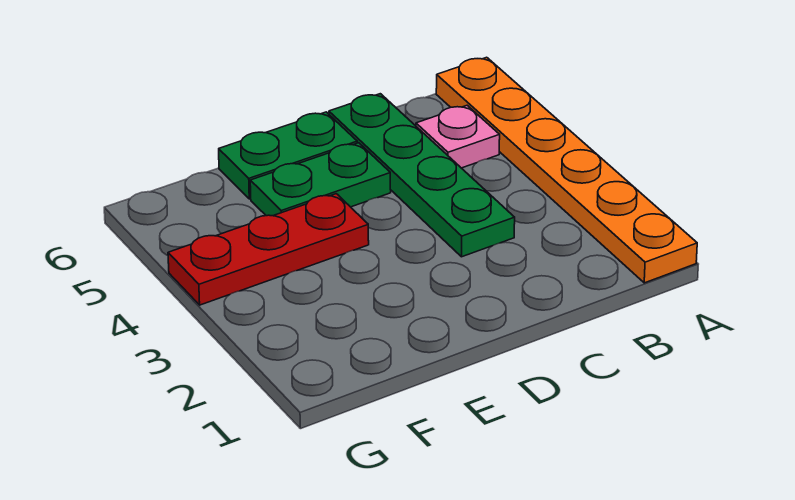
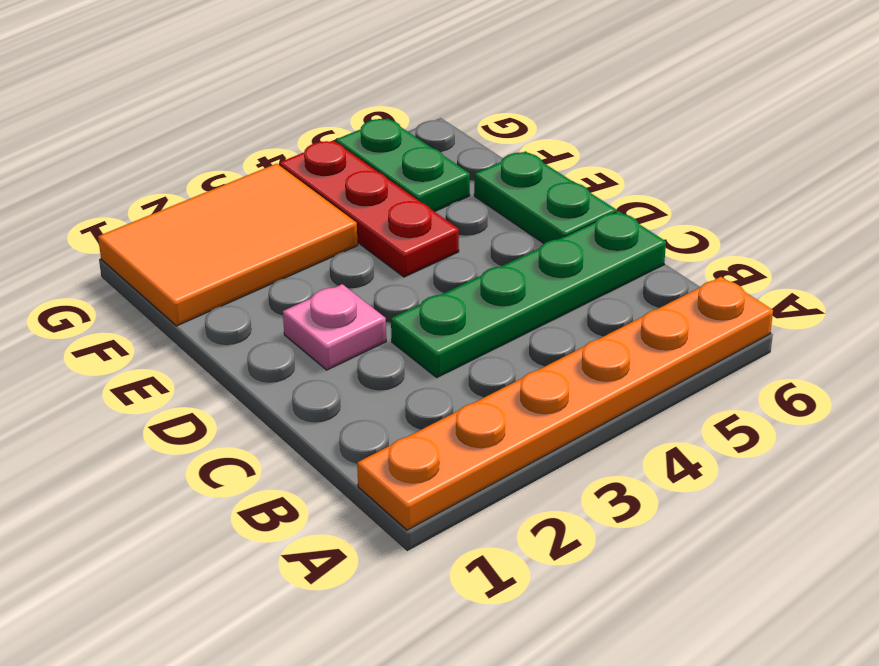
pink 1x1 plate [416,105,500,168] -> pink 1x1 plate moved to [283,284,386,370]
green 1x2 plate [250,143,391,216] -> green 1x2 plate moved to [336,118,470,212]
none -> orange 2x3 tile [98,164,358,326]

